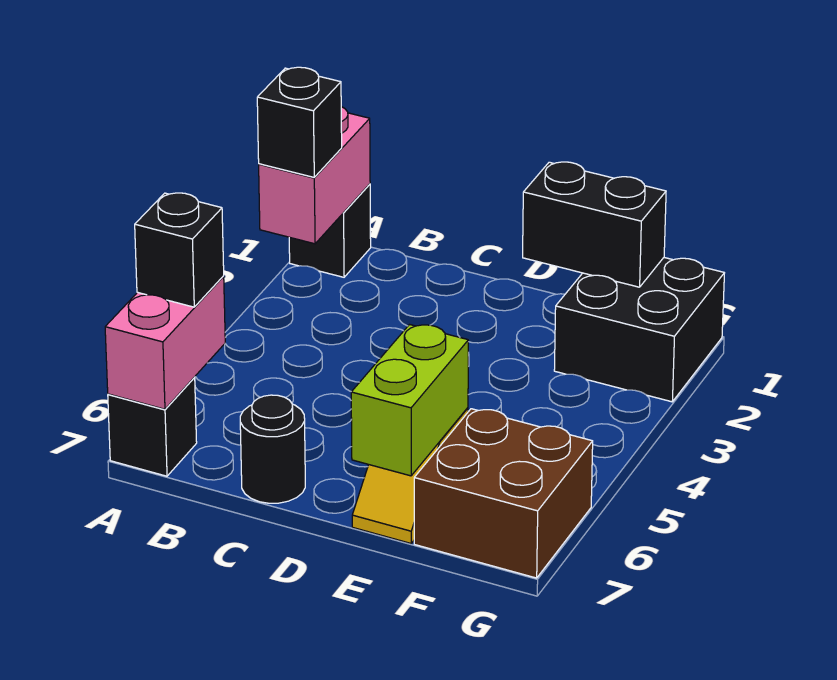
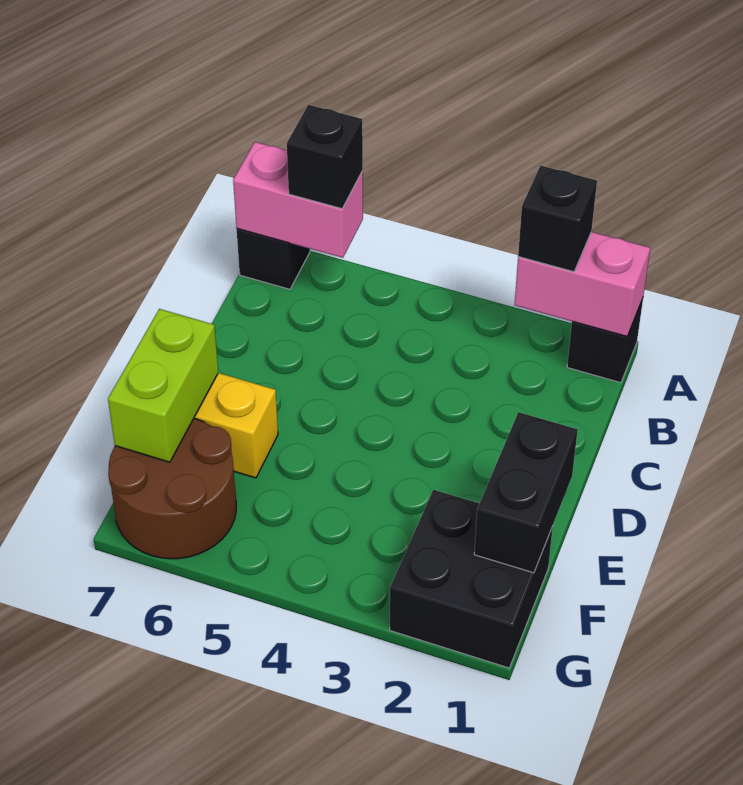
black 1x1 round brick [240,395,305,503] -> none
lime 1x2 brick [351,325,468,476] -> lime 1x2 brick turned to [108,309,218,462]
brown 2x2 brick [414,409,593,578] -> brown 2x2 round brick [108,418,236,559]

